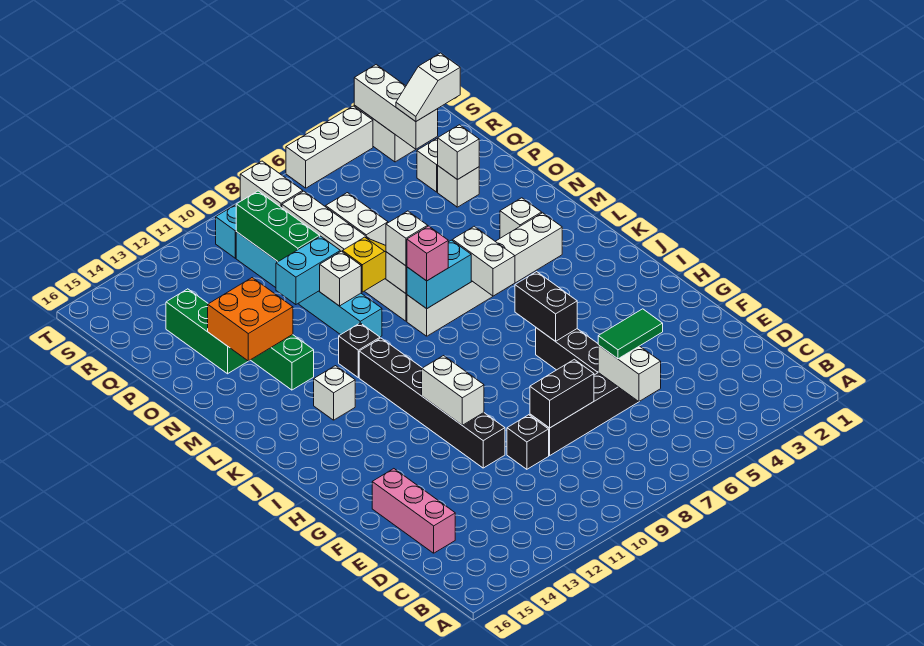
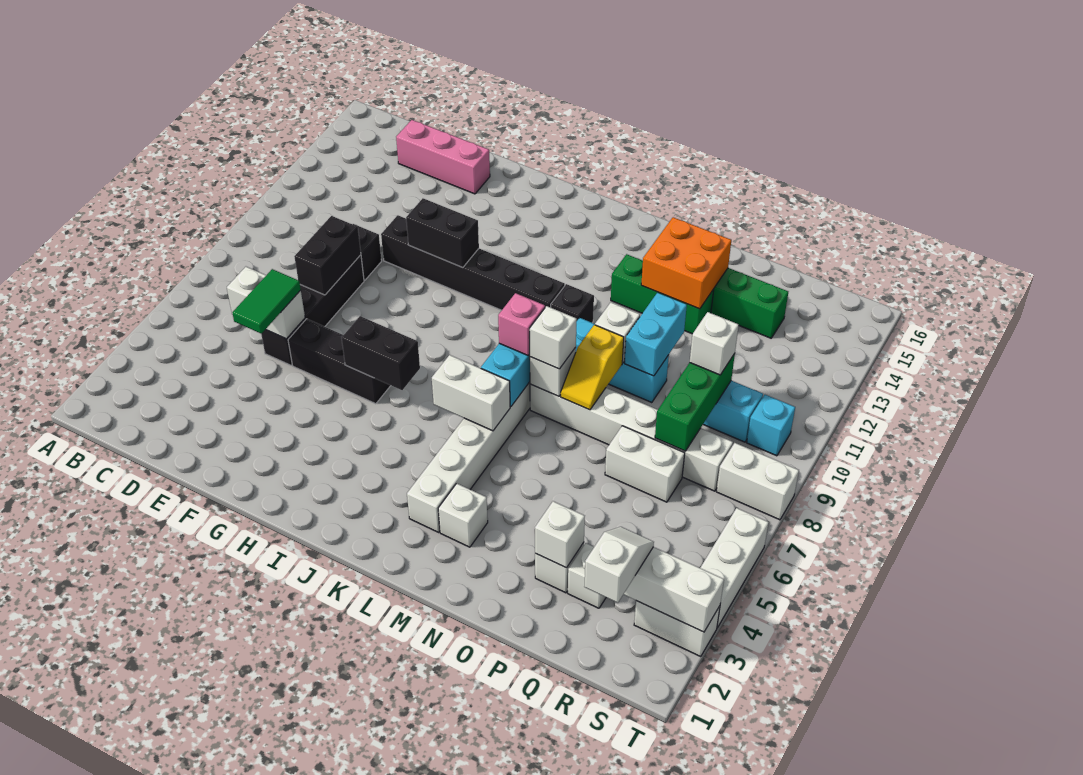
white 1x2 brick [422,356,484,425] -> black 1x2 brick [406,198,479,268]
white 1x1 brick [314,366,355,420] -> white 1x1 brick moved to [690,312,739,375]
green 1x3 brick [236,191,320,262] -> green 1x3 brick turned to [655,354,735,451]

